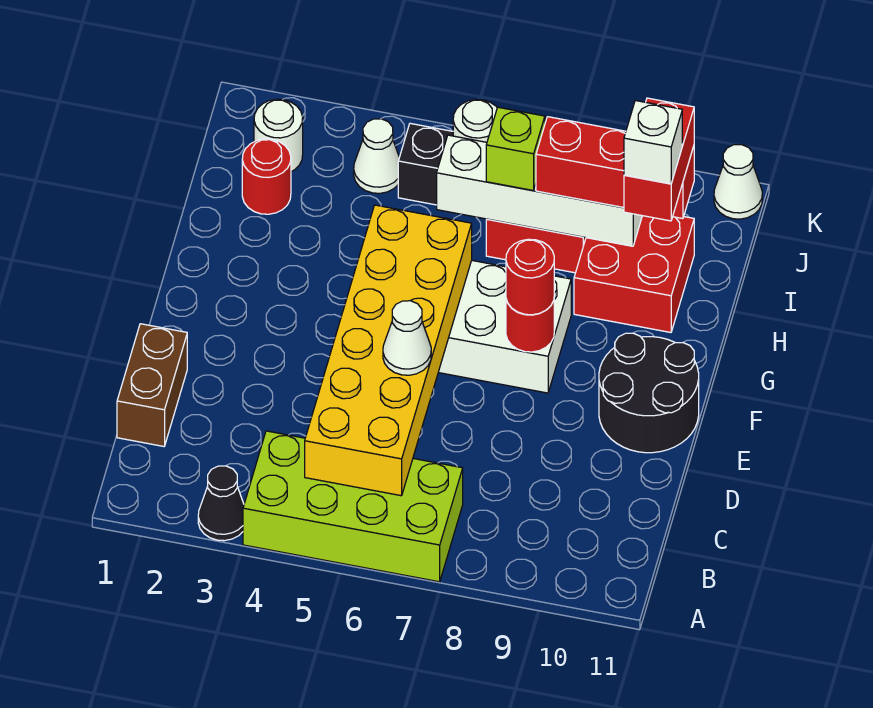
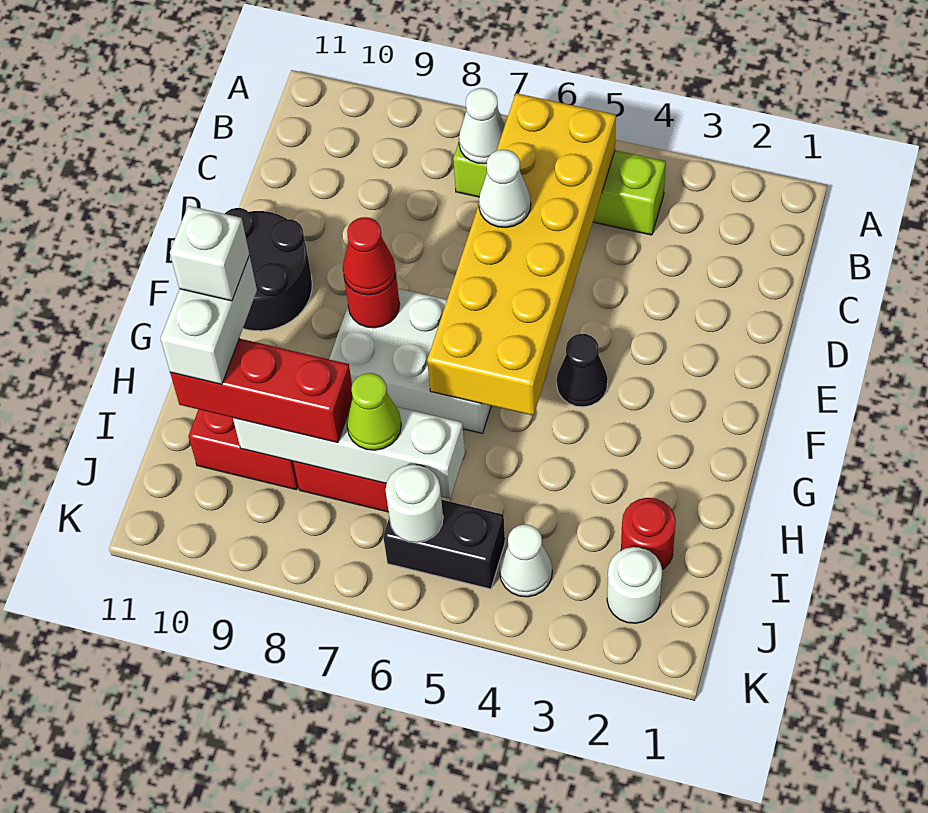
black 1x1 cone [198,466,244,541] -> black 1x1 cone moved to [557,334,608,407]
lime 2x4 brick [243,431,463,582] -> lime 1x4 brick [453,143,666,235]
brown 1x2 brick [117,324,187,446] -> none
red 1x1 round brick [506,239,554,315] -> red 1x1 cone [343,217,396,295]
red 1x2 brick [624,98,694,221] -> white 1x2 brick [160,256,257,385]
lime 1x1 brick [486,107,545,191] -> lime 1x1 cone [347,373,401,450]
white 1x1 cone [714,145,762,219] -> white 1x1 cone moved to [459,88,505,164]

